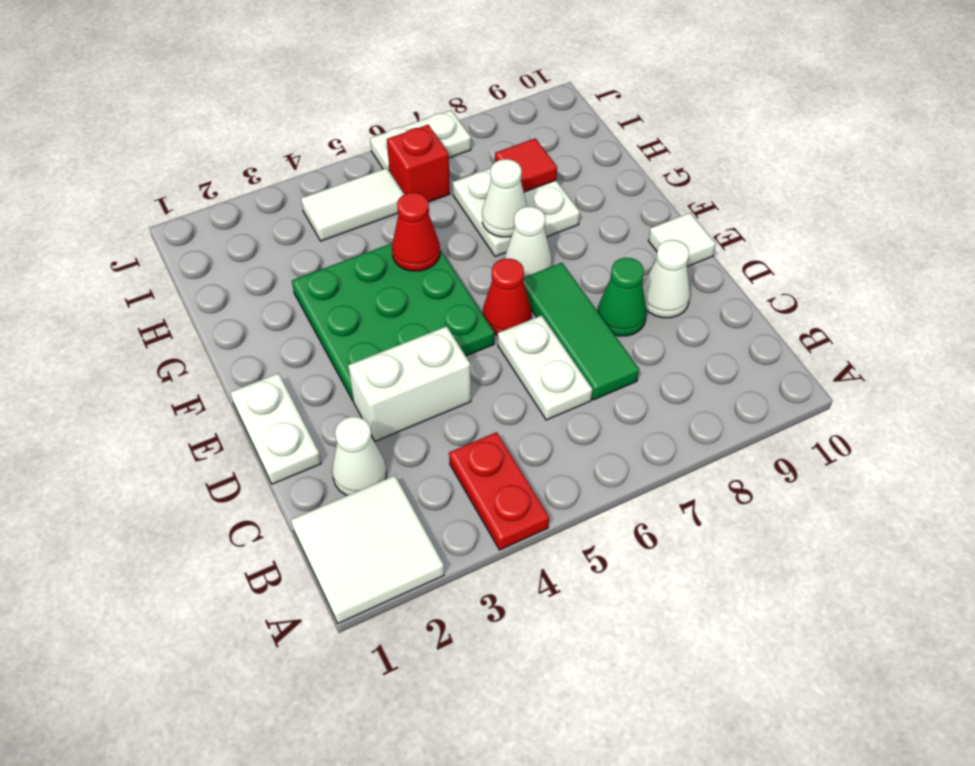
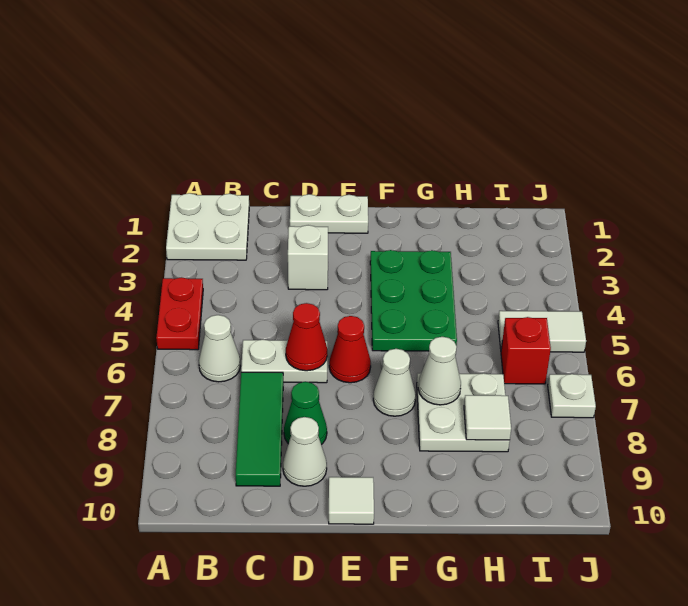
white 2x2 tile [291,476,444,623] -> white 2x2 plate [166,193,249,260]
red 1x2 plate [449,432,549,550] -> red 1x2 plate turned to [156,277,203,350]
white 1x1 cone [332,417,386,496] -> white 1x1 cone moved to [199,315,241,382]
green 1x3 tile [523,263,639,400] -> green 1x3 tile turned to [236,372,283,486]
white 1x2 brick [348,326,471,441] -> white 1x1 brick [288,225,328,290]
green 3x3 plate [292,243,494,401] -> green 2x3 plate [370,250,457,351]
red 1x1 cone [392,193,440,271] -> red 1x1 cone moved to [286,303,327,371]
red 1x1 tile [495,139,557,192] -> white 1x1 tile [464,395,511,440]
white 1x2 tile [301,168,404,241] -> white 1x2 tile turned to [498,311,586,352]
white 1x2 plate [370,110,471,170] -> white 1x1 plate [548,374,596,418]

